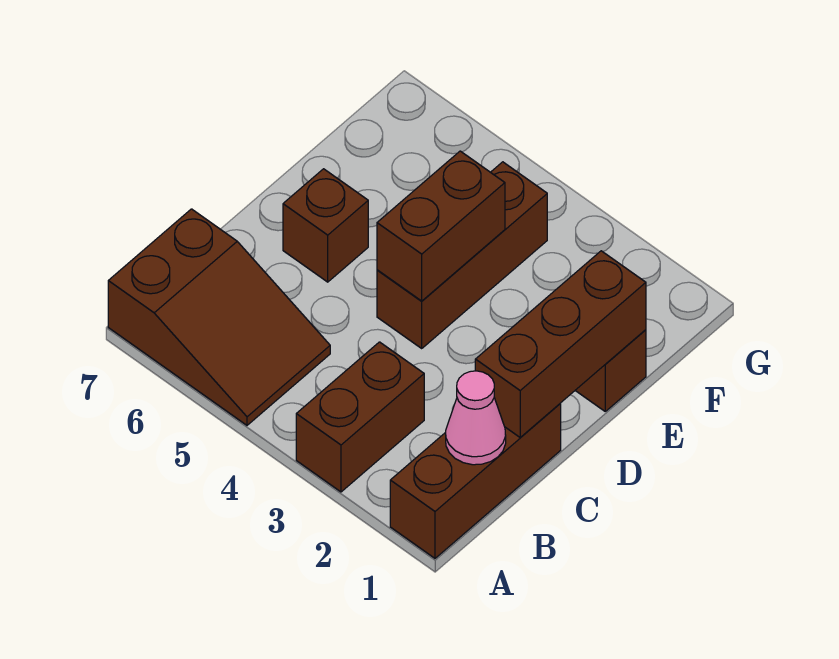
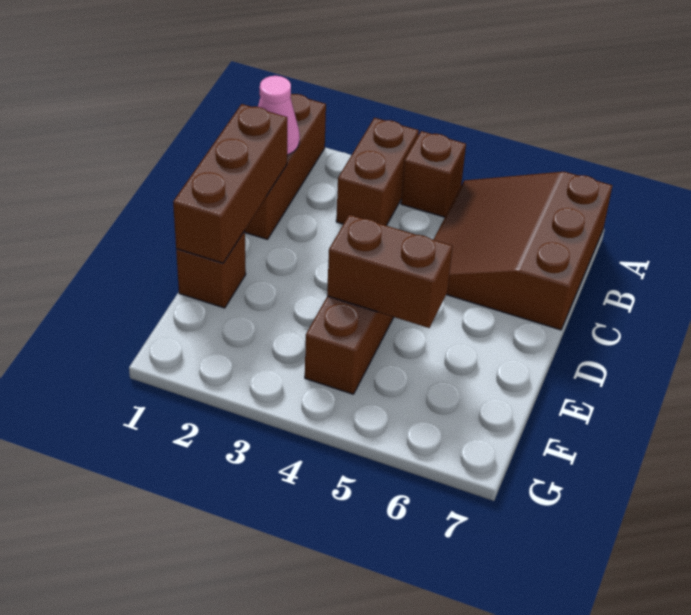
brown 2x3 slope [108,209,330,425] -> brown 3x3 slope [433,172,613,330]
brown 1x2 brick [377,151,505,301] -> brown 1x2 brick turned to [327,215,453,328]
brown 1x1 brick [283,169,368,282] -> brown 1x1 brick moved to [401,131,466,217]

